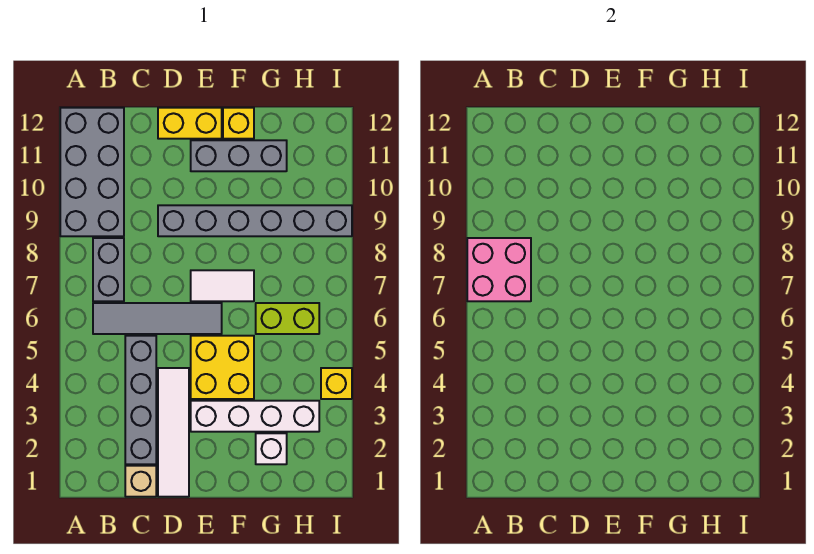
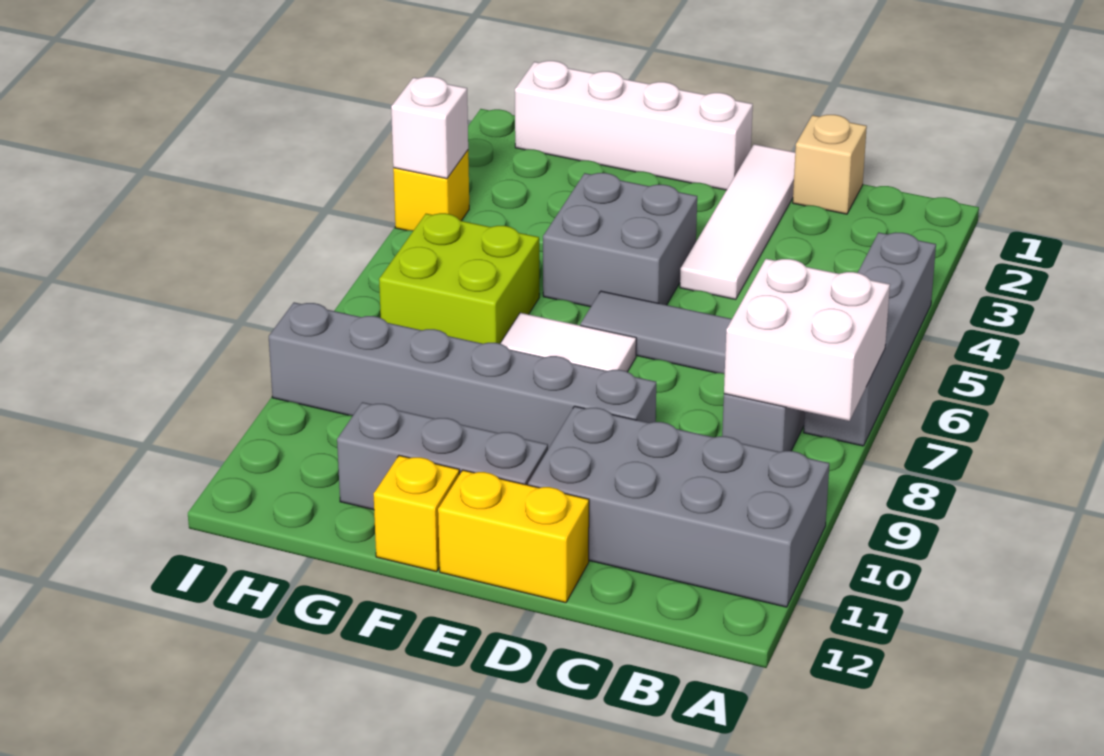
pink 2x2 brick [467,238,531,301] -> white 2x2 brick [724,259,890,421]
grey 2x4 brick [60,108,124,236] -> grey 2x4 brick turned to [528,406,829,607]
grey 1x4 brick [125,336,156,464] -> grey 1x4 brick moved to [804,232,936,446]
white 1x4 brick [191,401,319,432] -> white 1x4 brick moved to [515,61,753,190]
yellow 2x2 brick [191,336,254,399] -> grey 2x2 brick [543,173,697,307]
white 1x1 brick [256,433,287,464] -> white 1x1 brick moved to [391,77,468,179]
lime 1x2 brick [256,303,319,334] -> lime 2x2 brick [379,213,539,344]

